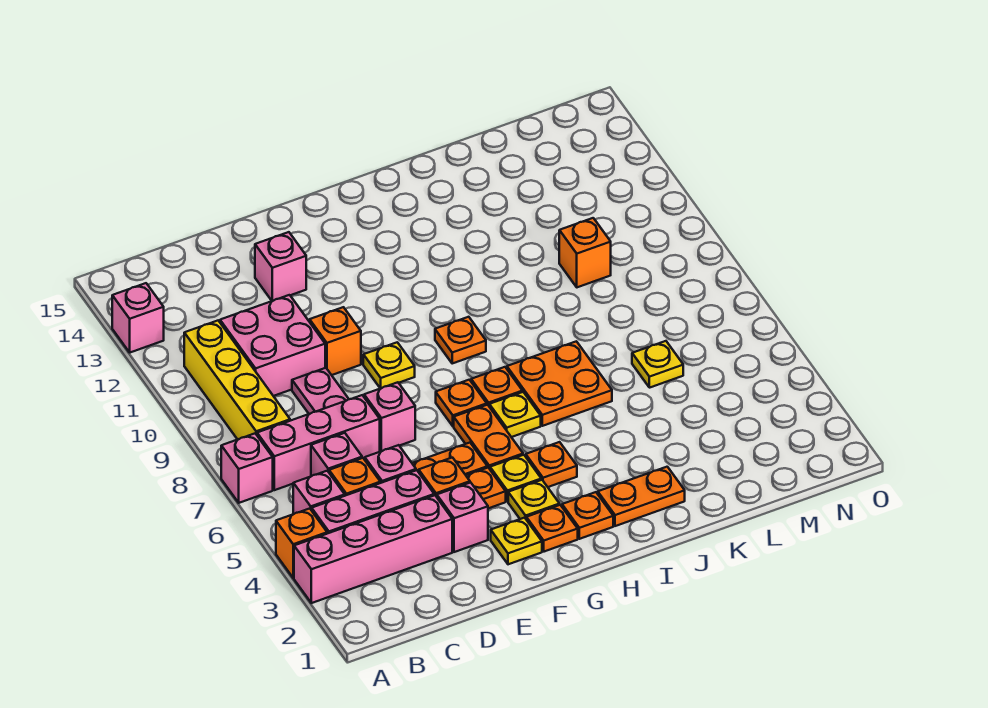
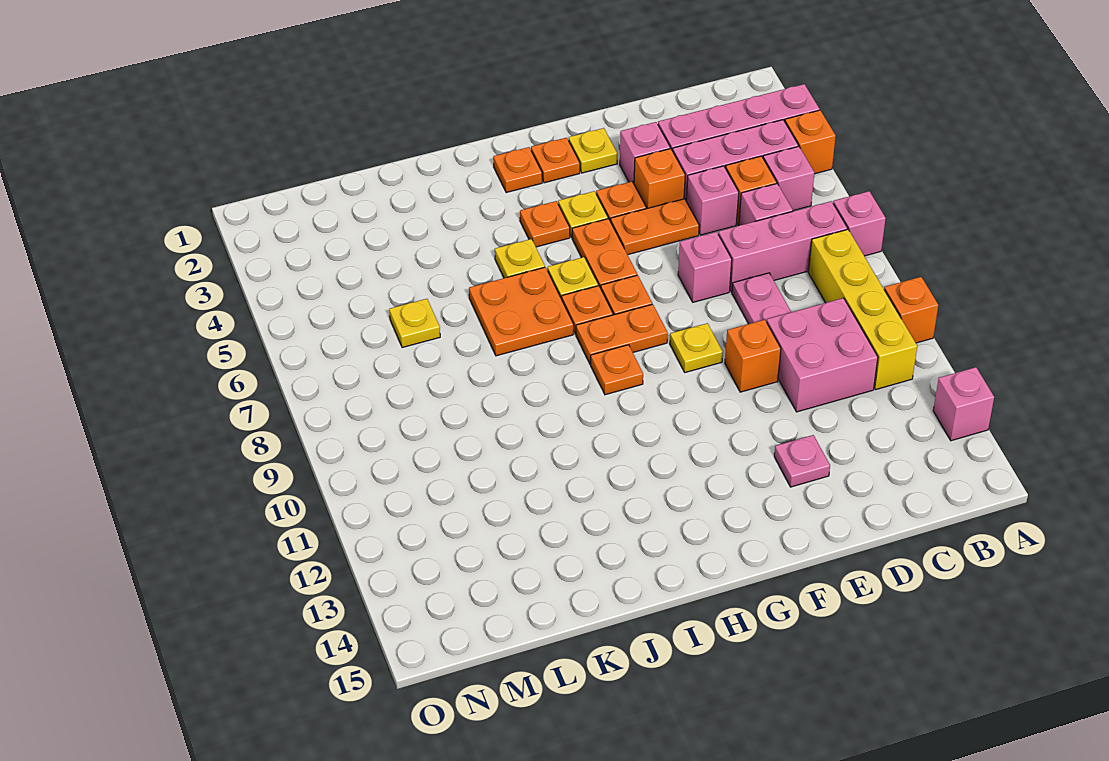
pink 1x1 brick [255,232,306,301] -> pink 1x1 plate [774,435,830,487]
yellow 1x1 plate [508,480,560,519] -> yellow 1x1 plate moved to [495,239,545,278]
orange 1x2 plate [598,467,685,526] -> orange 1x2 plate moved to [576,304,668,364]
orange 1x1 brick [559,218,611,287] -> orange 1x1 brick moved to [884,277,938,343]

